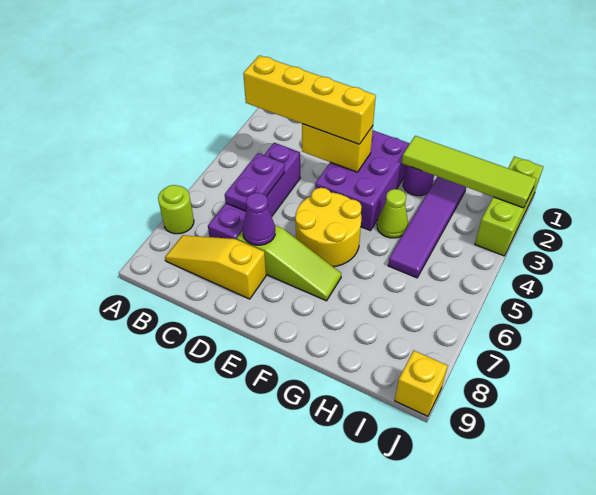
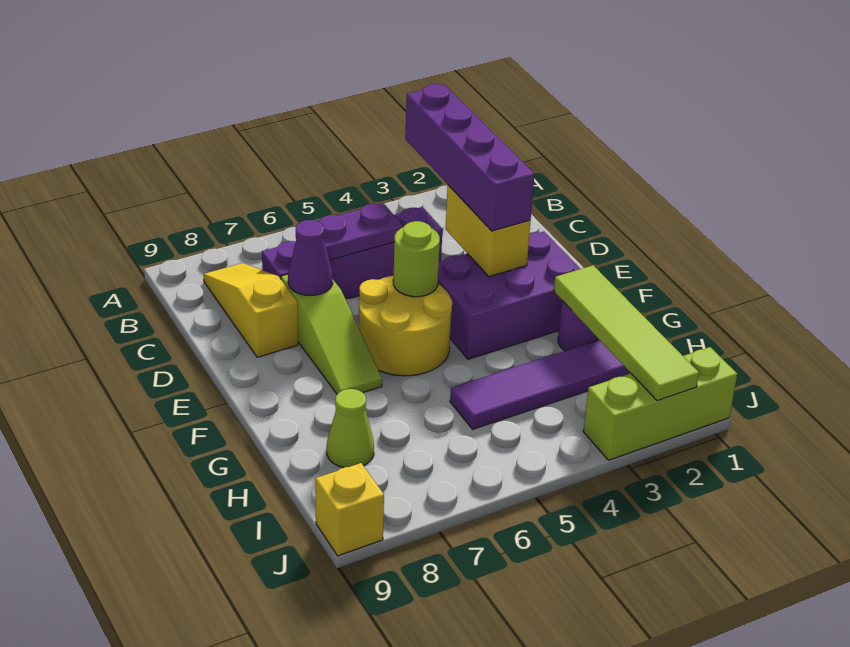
lime 1x1 round brick [158,185,194,234] -> lime 1x1 round brick moved to [393,221,440,297]
yellow 1x4 brick [243,55,376,144] -> purple 1x4 brick [405,84,534,231]
lime 1x1 cone [377,189,408,238] -> lime 1x1 cone moved to [327,389,374,468]

